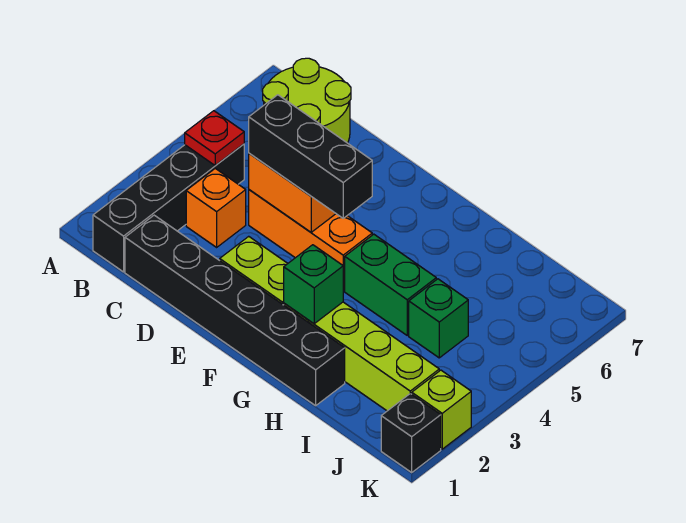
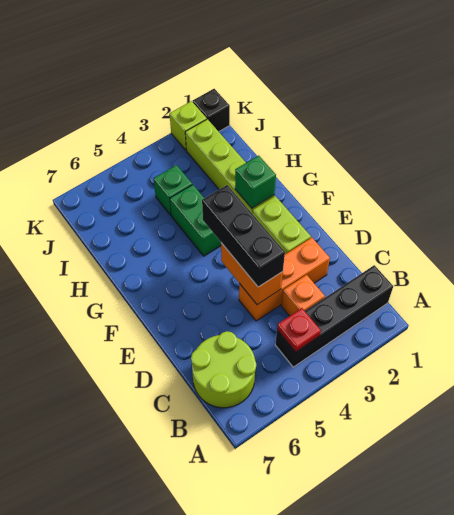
black 1x6 brick [125,215,345,406] -> none
orange 1x3 brick [249,190,372,291] -> orange 1x3 brick turned to [239,238,330,321]

